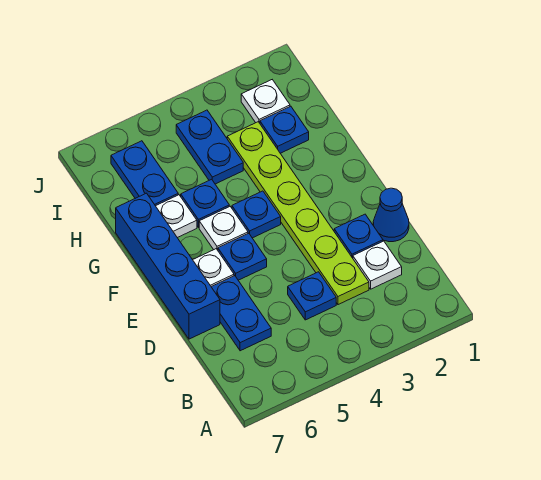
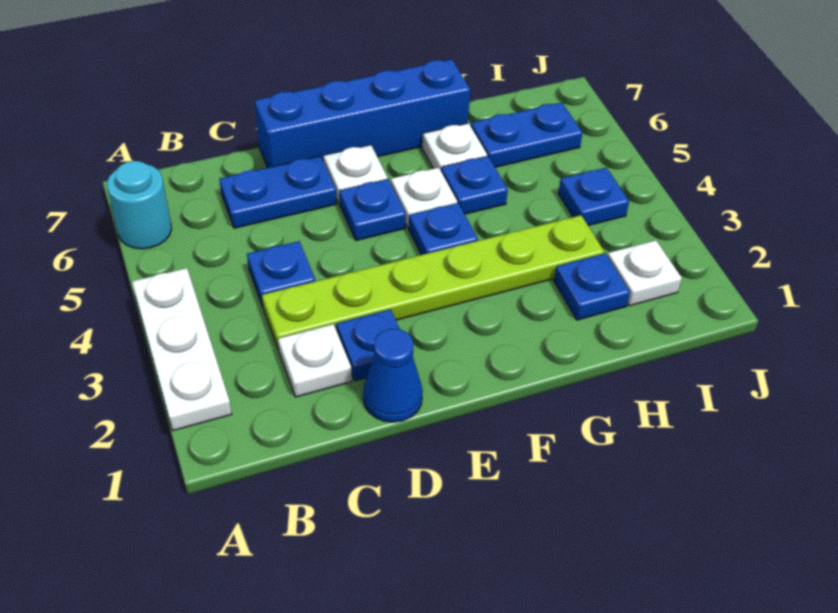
none -> white 1x3 plate [132,268,232,431]
none -> cyan 1x1 round brick [107,161,172,249]
blue 1x2 plate [176,110,243,184] -> blue 1x1 plate [558,168,629,226]

